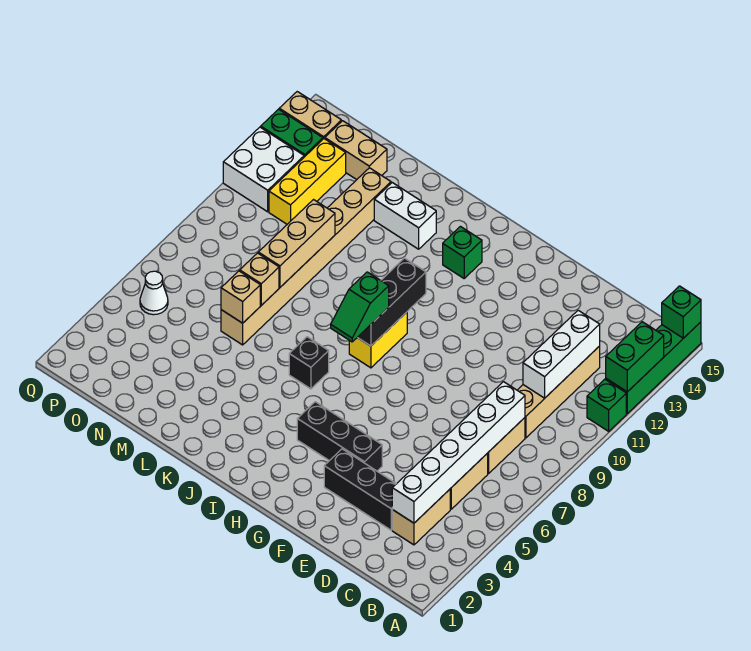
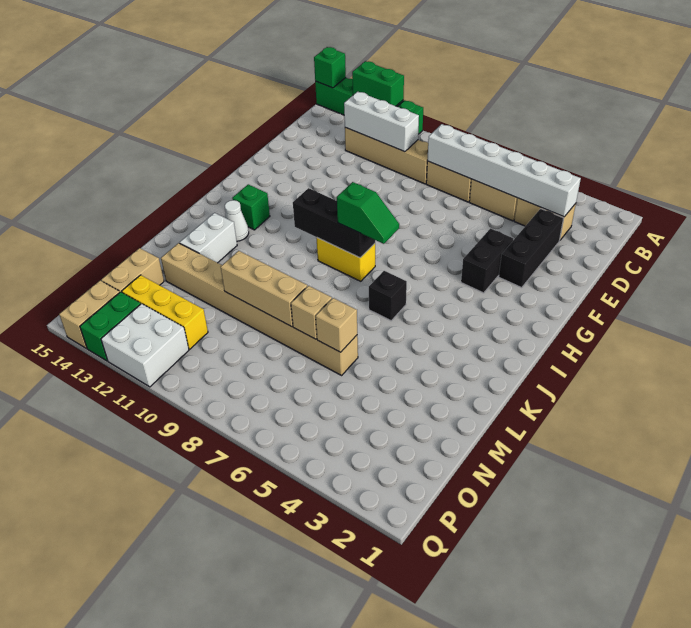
black 1x3 brick [297,402,382,471] -> black 1x2 brick [461,228,513,293]
white 1x1 cone [140,271,168,315] -> white 1x1 cone moved to [225,200,249,241]

